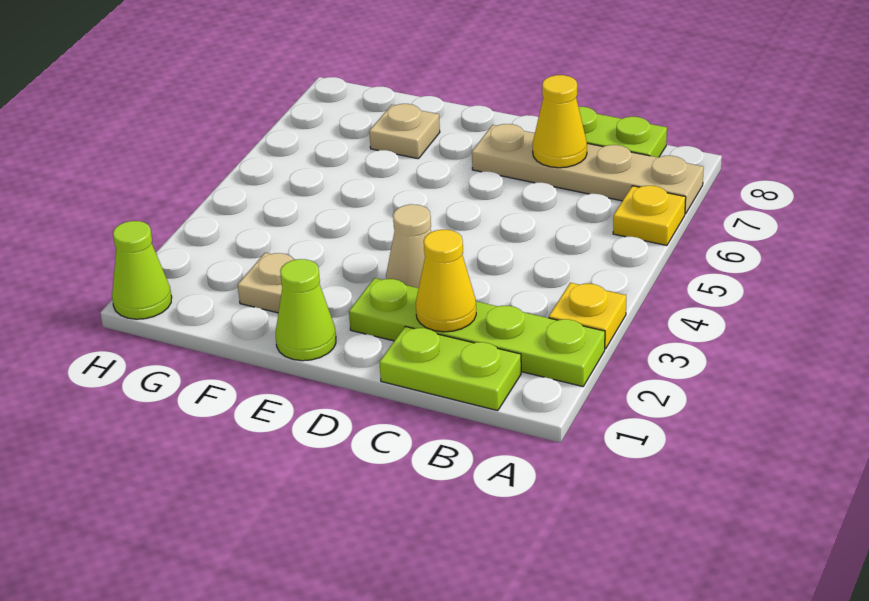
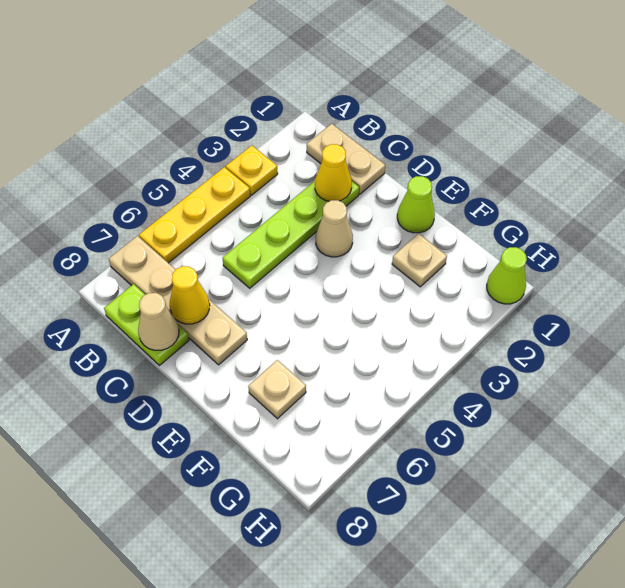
lime 1x4 plate [349,278,605,387] -> lime 1x4 plate turned to [223,181,359,288]
yellow 1x1 plate [613,186,686,246] -> yellow 1x3 plate [139,167,250,263]
lime 1x2 plate [379,326,521,411] -> tan 1x2 plate [307,124,385,194]
none -> tan 1x1 cone [138,293,179,350]

